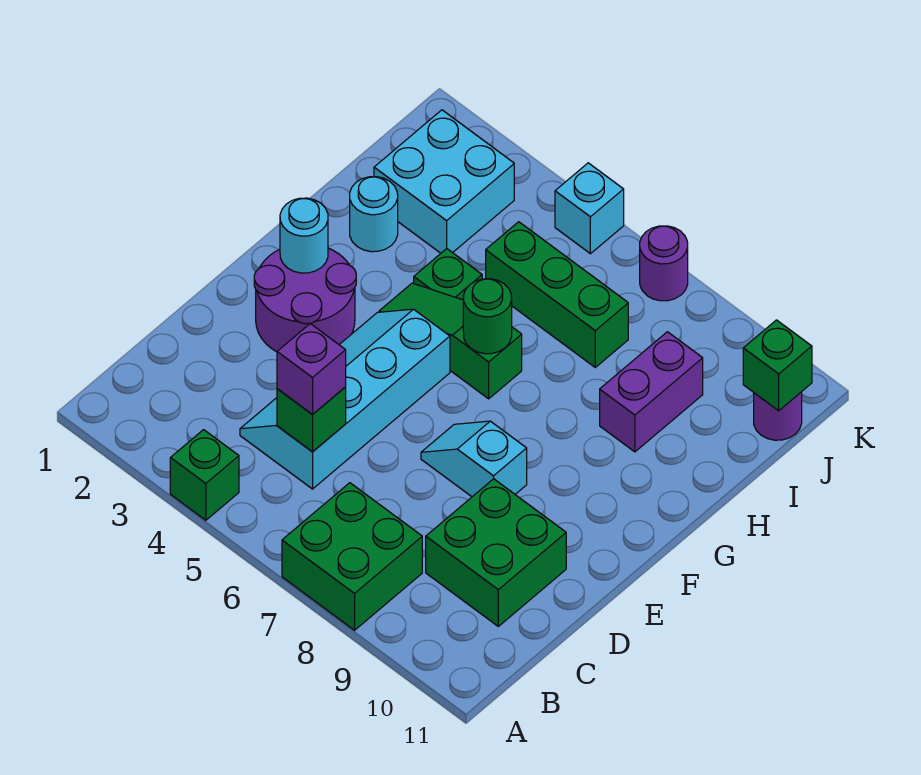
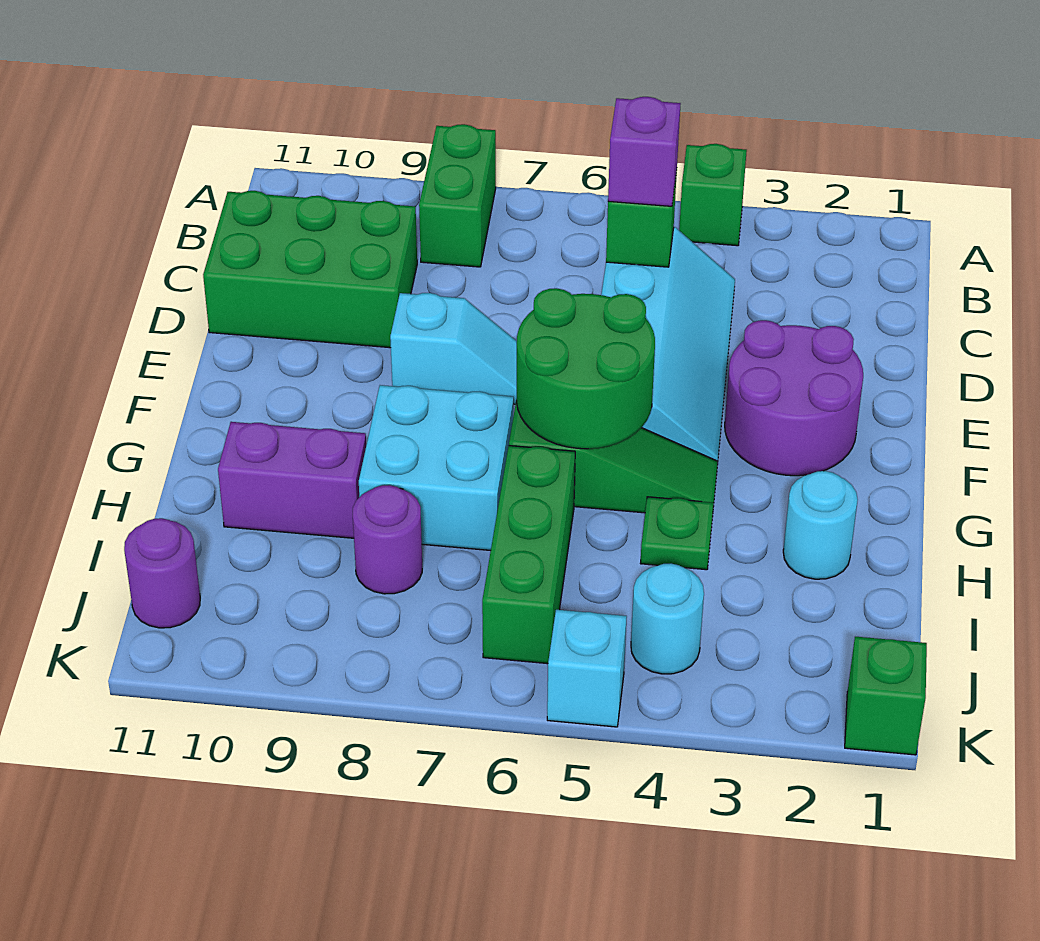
green 2x2 brick [282,483,422,630] -> green 1x2 brick [419,124,496,267]
green 2x2 brick [426,479,566,626] -> green 2x3 brick [203,191,417,348]
cyan 1x1 round brick [280,198,328,273] -> cyan 1x1 round brick moved to [631,564,704,674]
green 1x1 round brick [463,279,512,354] -> green 2x2 round brick [517,288,655,449]
purple 1x2 brick [600,332,703,452] -> purple 1x2 brick turned to [218,422,366,538]
cyan 2x2 brick [374,110,514,253] -> cyan 2x2 brick moved to [359,385,514,551]
green 1x3 brick [486,222,628,367] -> green 1x3 brick turned to [482,446,575,664]
green 1x1 brick [743,320,812,411] -> green 1x1 brick moved to [845,637,927,755]
purple 1x1 round brick [640,226,688,301] -> purple 1x1 round brick moved to [353,485,422,594]

